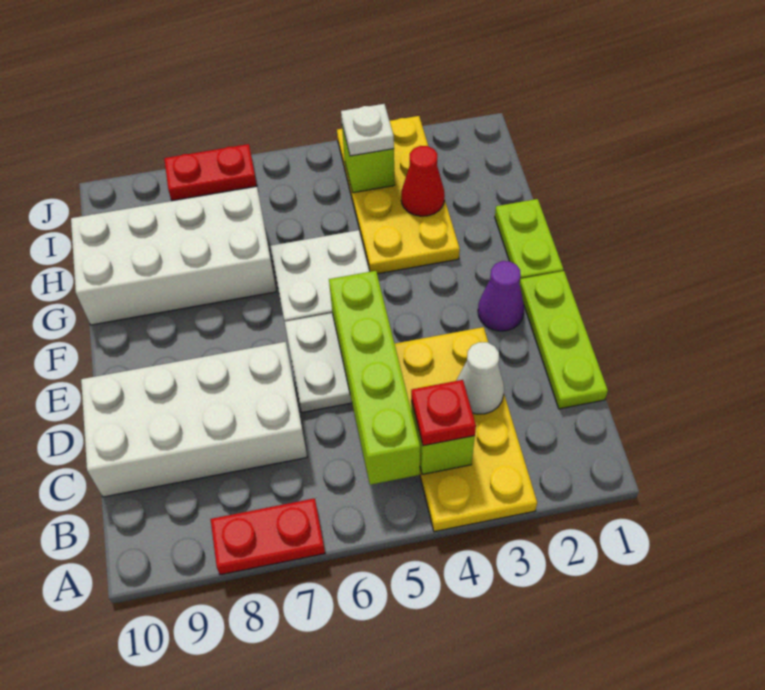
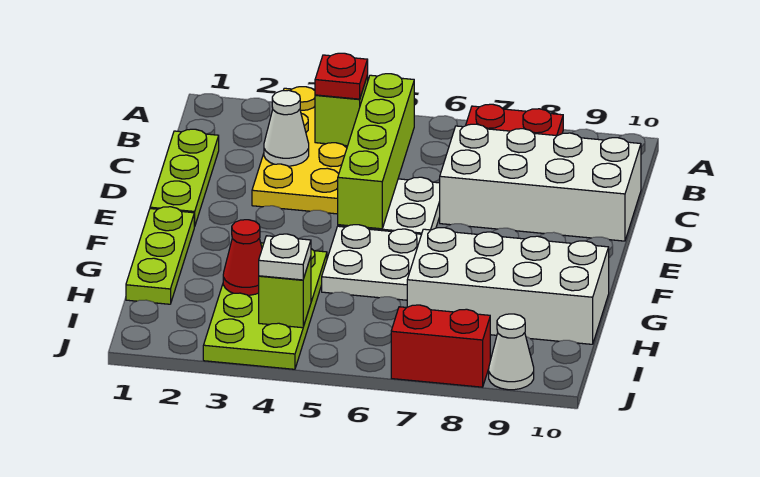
purple 1x1 cone [478,261,524,331] -> none
lime 1x2 plate [495,199,564,279] -> lime 1x3 plate [126,207,194,304]
yellow 2x4 plate [337,116,460,274] -> lime 2x4 plate [203,243,327,369]
red 1x2 plate [164,144,257,201] -> red 1x2 brick [391,305,490,387]
none -> white 1x1 cone [489,314,534,390]

